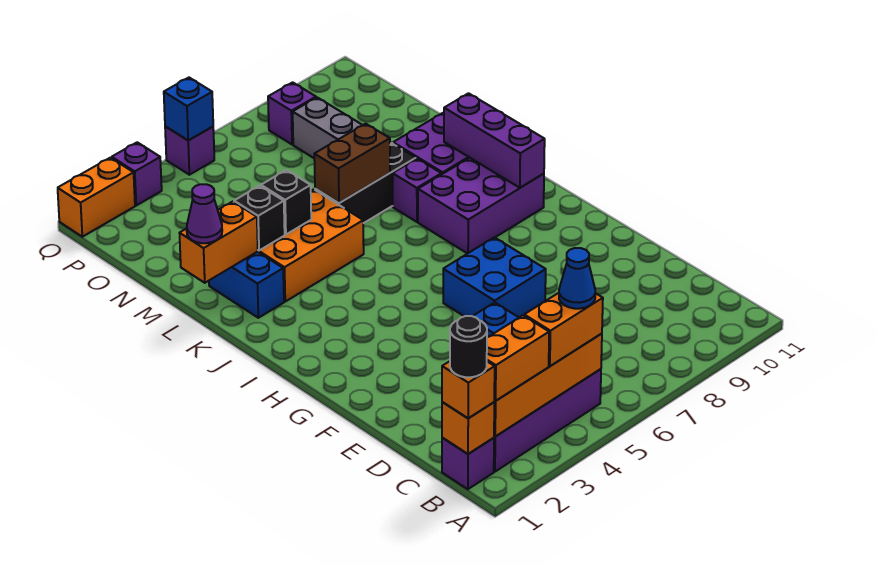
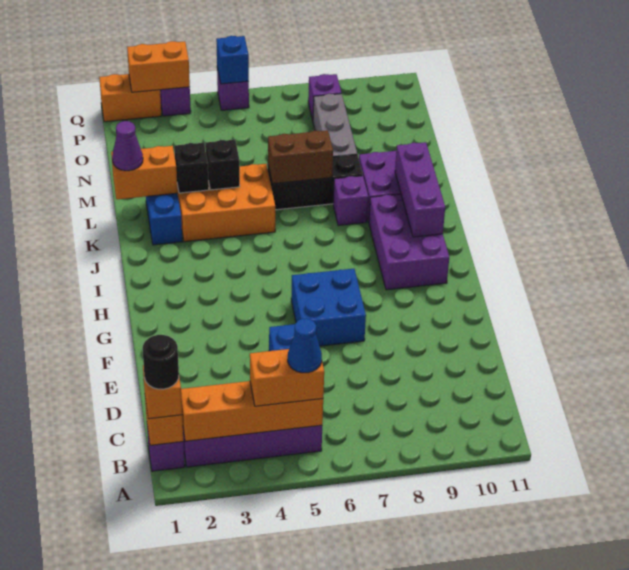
orange 1x2 brick [487,316,549,401] -> orange 1x2 brick moved to [127,41,190,92]
purple 2x3 brick [418,158,544,254] -> purple 2x3 brick turned to [369,194,449,290]

